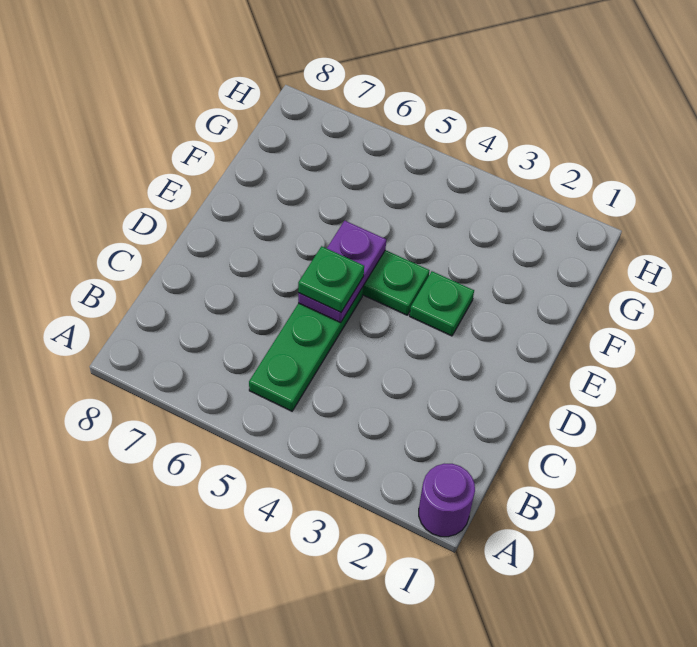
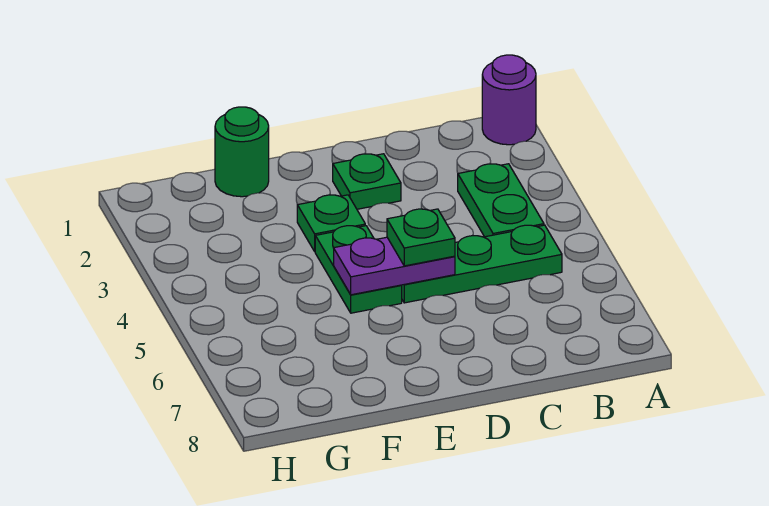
none -> green 1x2 plate [458,164,544,237]
none -> green 1x1 plate [333,154,401,209]
none -> green 1x1 round brick [215,107,269,197]

